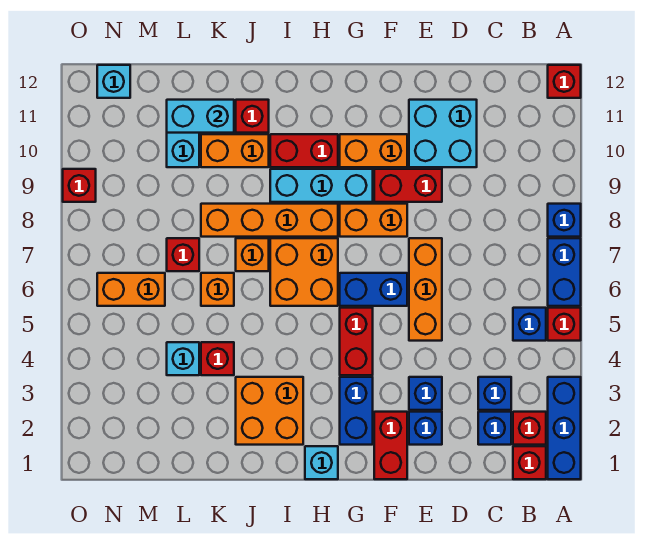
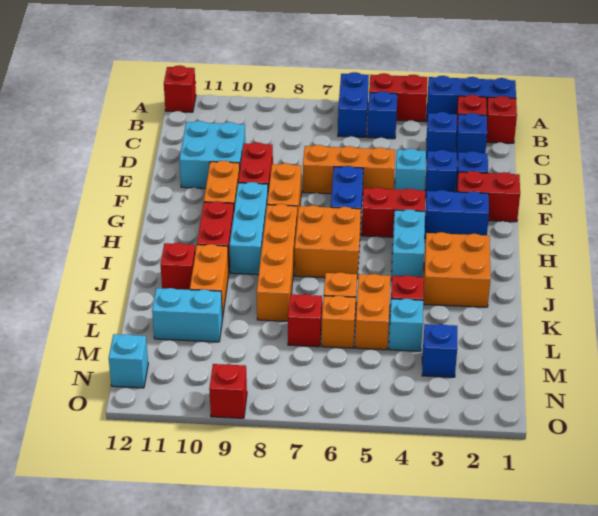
red 1x1 brick [548,308,581,341] -> red 1x2 brick [369,73,427,122]
blue 1x2 brick [548,238,581,306] -> blue 1x2 brick turned to [338,72,369,137]
blue 1x1 brick [548,204,581,237] -> blue 1x1 brick moved to [422,324,457,377]
cyan 1x1 brick [305,446,338,479] -> cyan 1x1 brick moved to [395,149,426,191]
orange 1x1 brick [236,238,269,271] -> orange 1x1 brick moved to [322,295,356,348]
cyan 1x2 brick [167,100,234,133] -> cyan 1x2 brick moved to [392,209,425,277]
orange 1x2 brick [97,273,165,306] -> orange 1x2 brick moved to [355,274,390,350]

